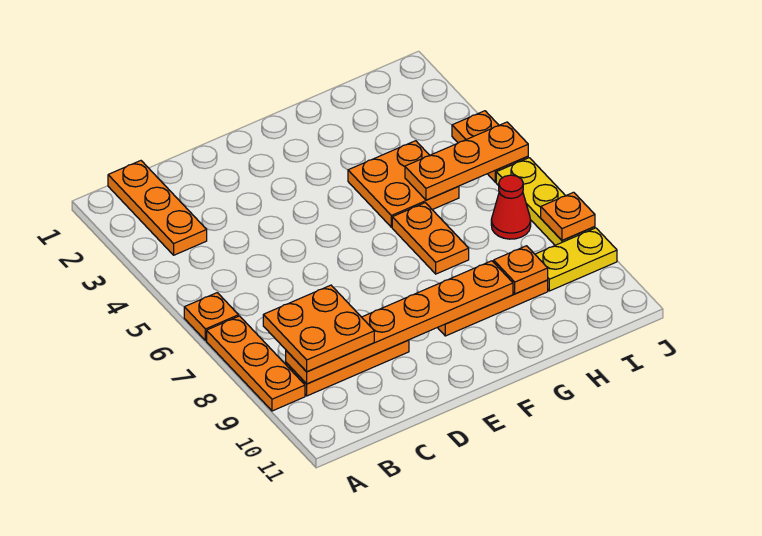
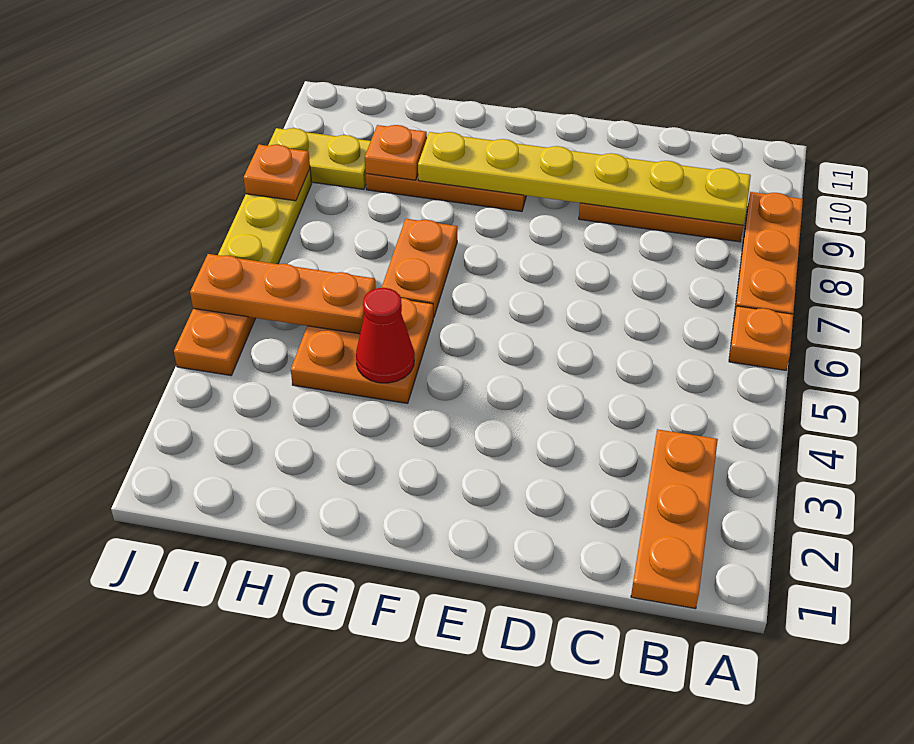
orange 2x2 plate [263,285,374,372] -> none
orange 1x6 plate [286,261,513,384] -> yellow 1x6 plate [418,132,751,225]
red 1x1 cone [491,175,531,239] -> red 1x1 cone moved to [356,288,414,383]

